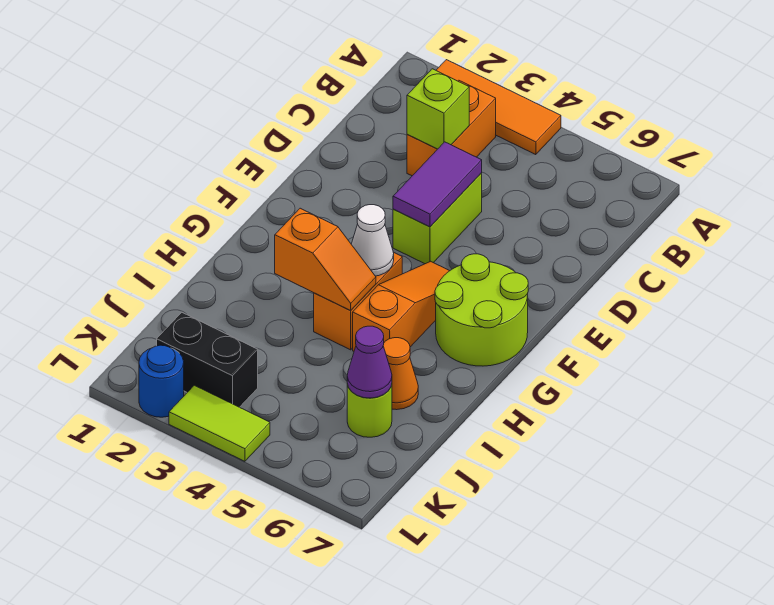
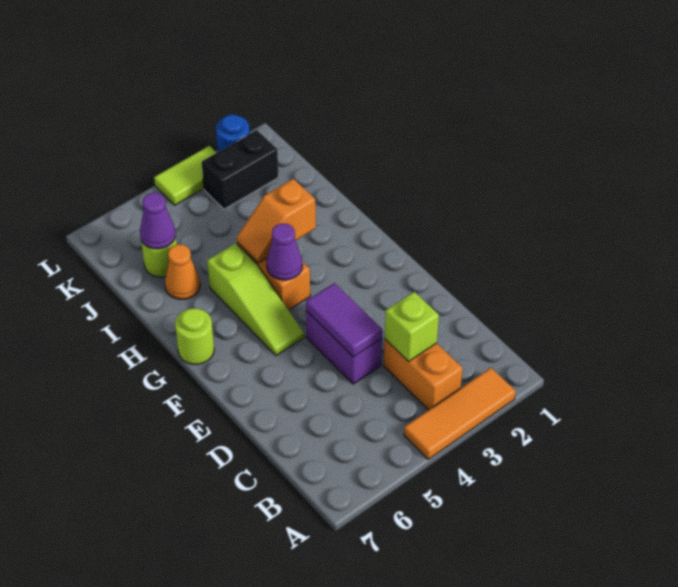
lime 1x2 brick [393,173,482,264] -> purple 1x2 brick [306,311,382,384]
orange 1x3 slope [353,261,449,351] -> lime 1x3 slope [207,243,304,355]
lime 2x2 round brick [435,254,528,366] -> lime 1x1 round brick [175,308,214,364]
white 1x1 cone [351,205,394,276] -> purple 1x1 cone [267,223,303,280]

